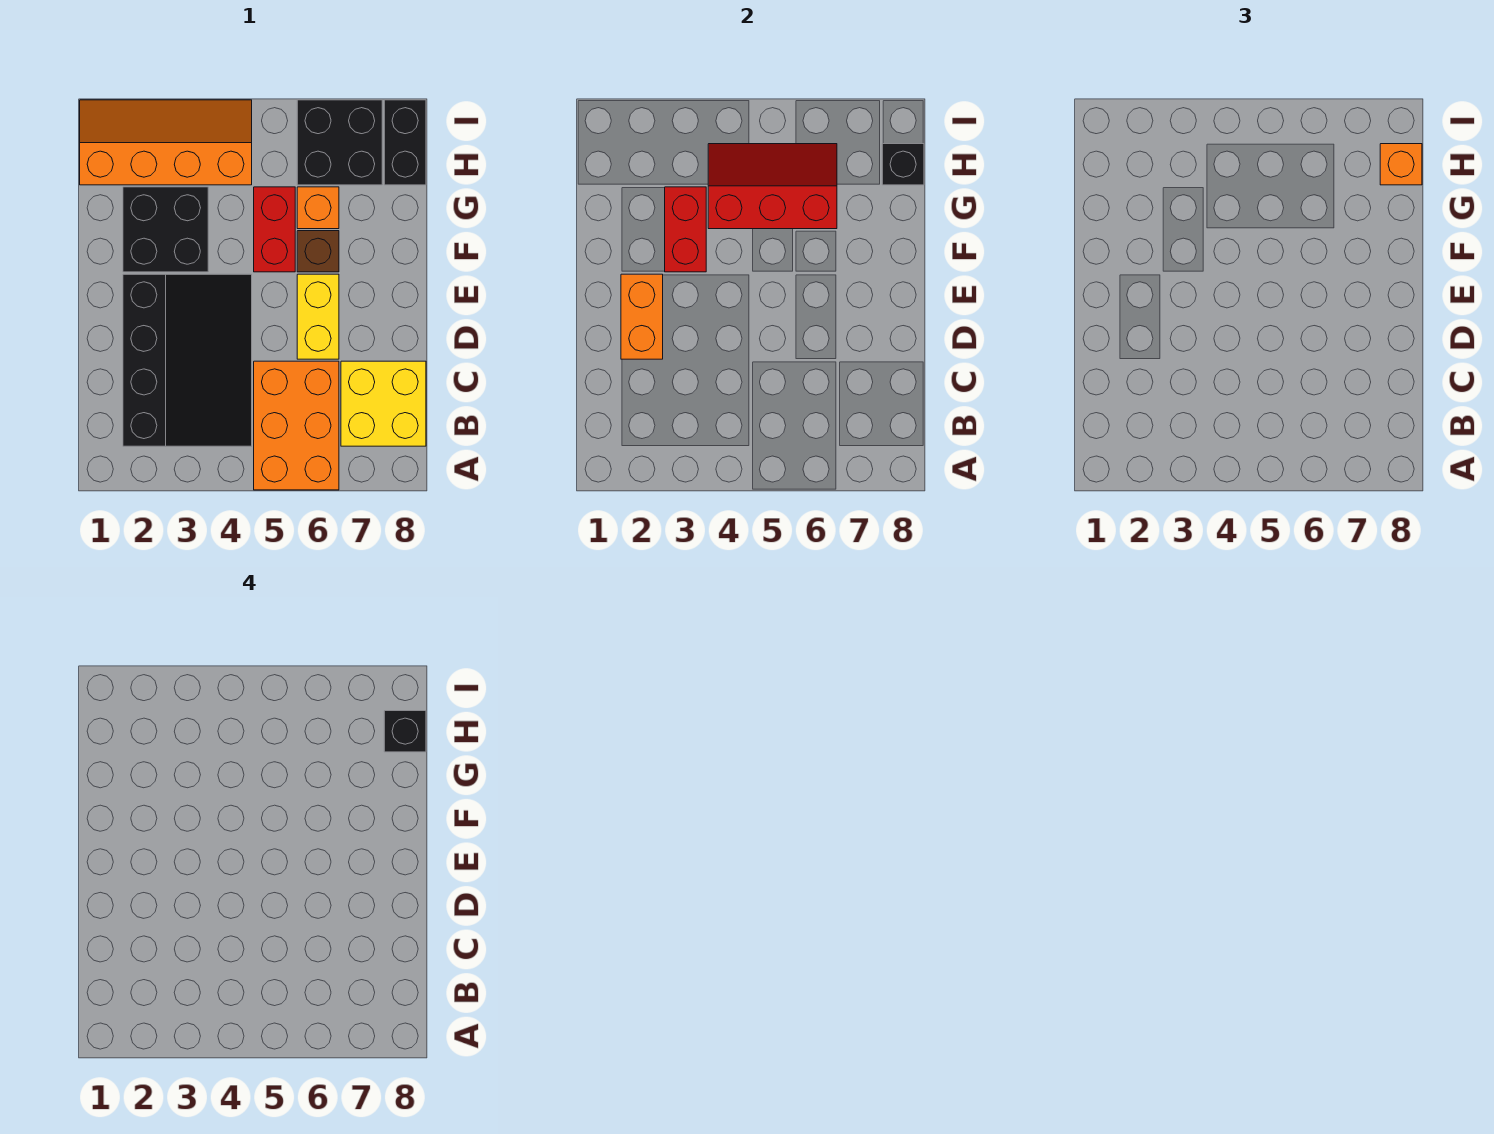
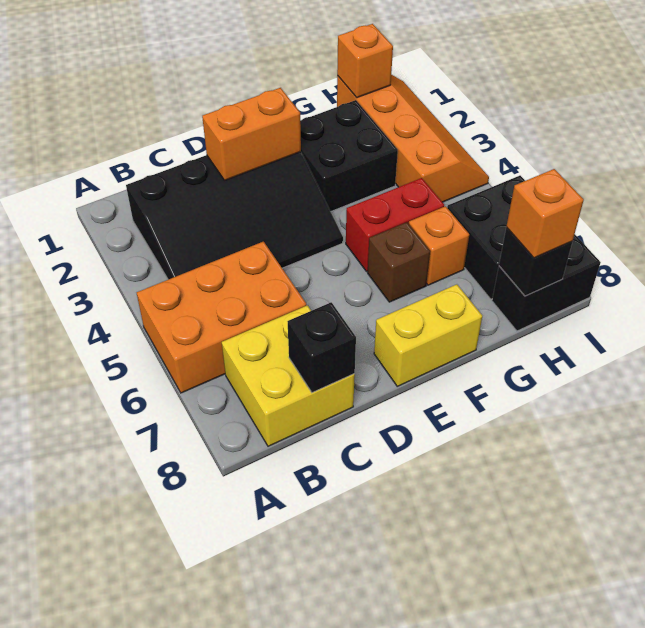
yellow 1x2 brick [297,274,339,359] -> yellow 1x2 brick moved to [374,284,482,386]
red 1x2 brick [665,187,706,272] -> none
red 2x3 slope [708,144,837,229] -> none
none -> orange 1x1 brick [337,24,393,98]
black 1x1 brick [384,711,426,752] -> black 1x1 brick moved to [288,302,356,393]

